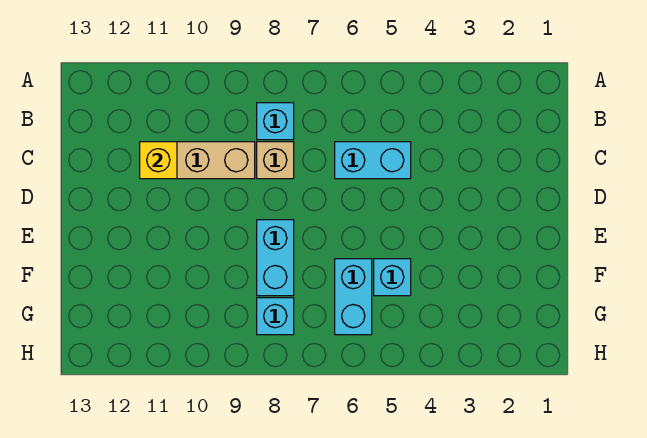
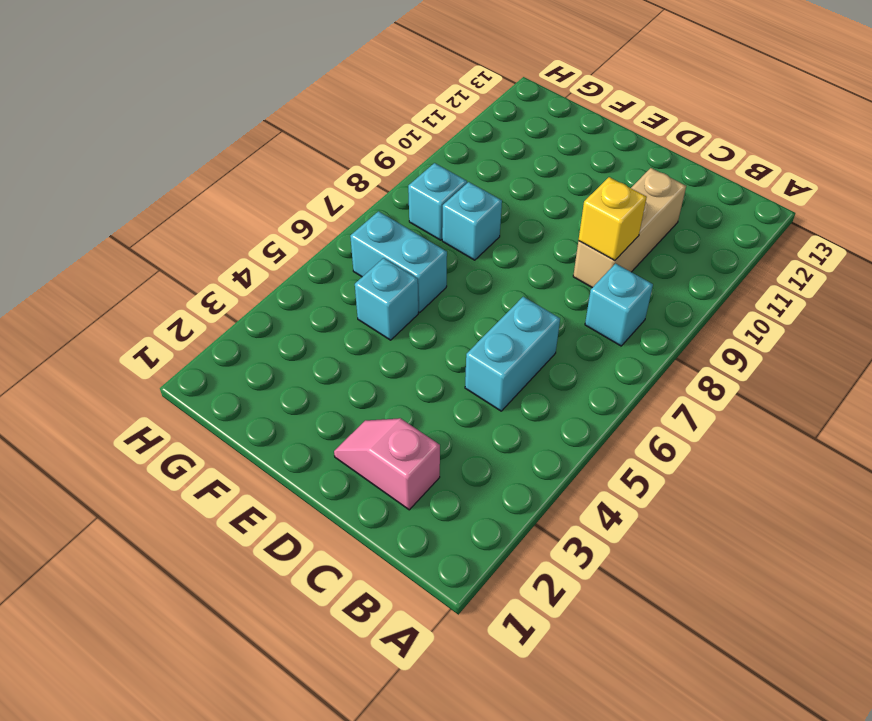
none -> pink 1x2 slope [334,418,440,510]
tan 1x1 brick [257,142,294,179] -> none
yellow 1x1 brick [140,142,177,179] -> yellow 1x1 brick moved to [579,177,647,260]
cyan 1x2 brick [257,220,294,296] -> cyan 1x1 brick [442,182,502,260]

